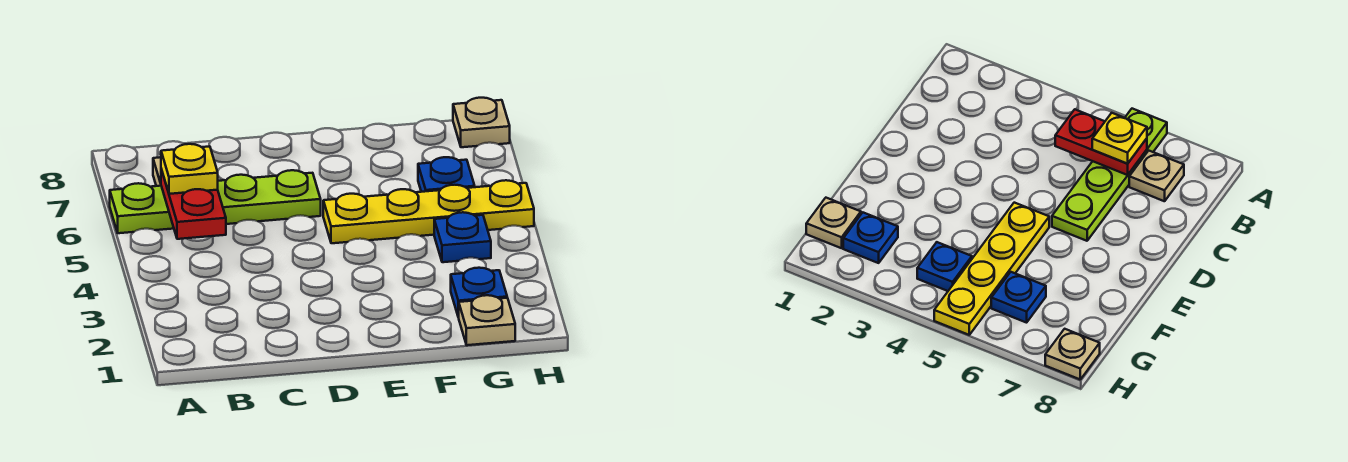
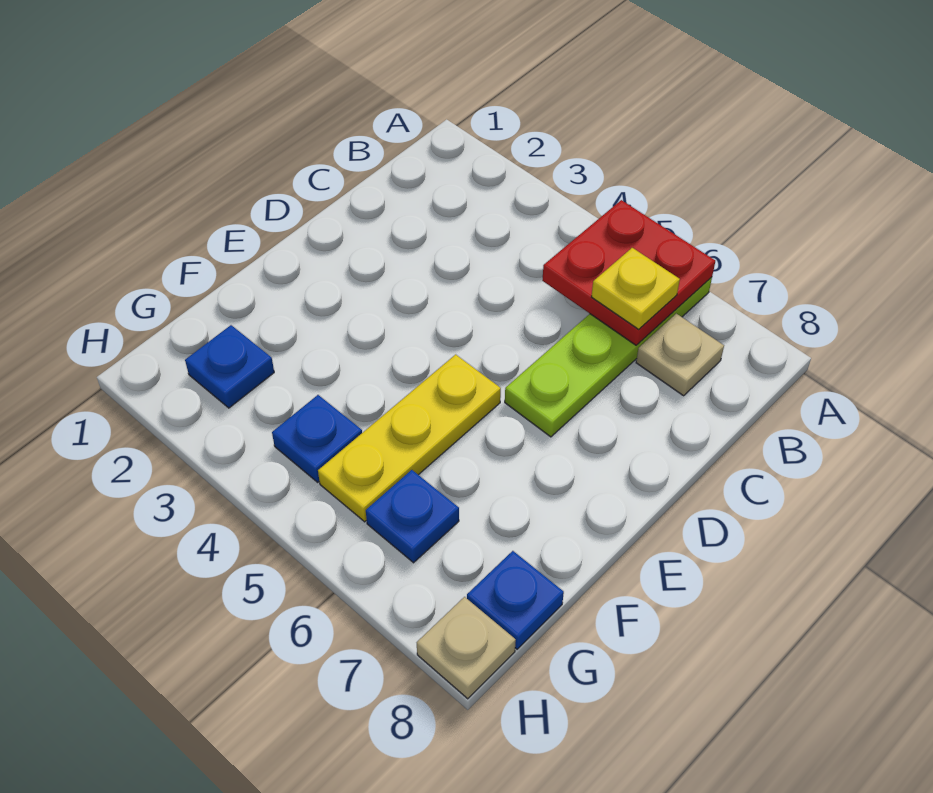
red 1x2 plate [161,169,226,239] -> red 2x2 plate [542,200,715,345]
yellow 1x4 plate [323,180,534,243] -> yellow 1x3 plate [318,354,501,522]
tan 1x1 plate [459,295,515,345] -> none
none -> blue 1x1 plate [467,551,564,649]

